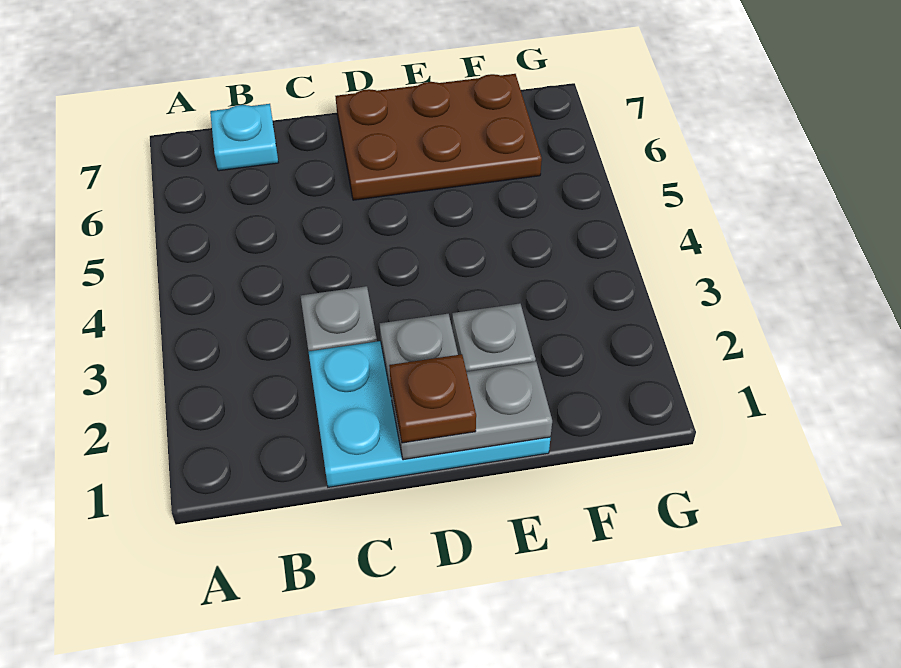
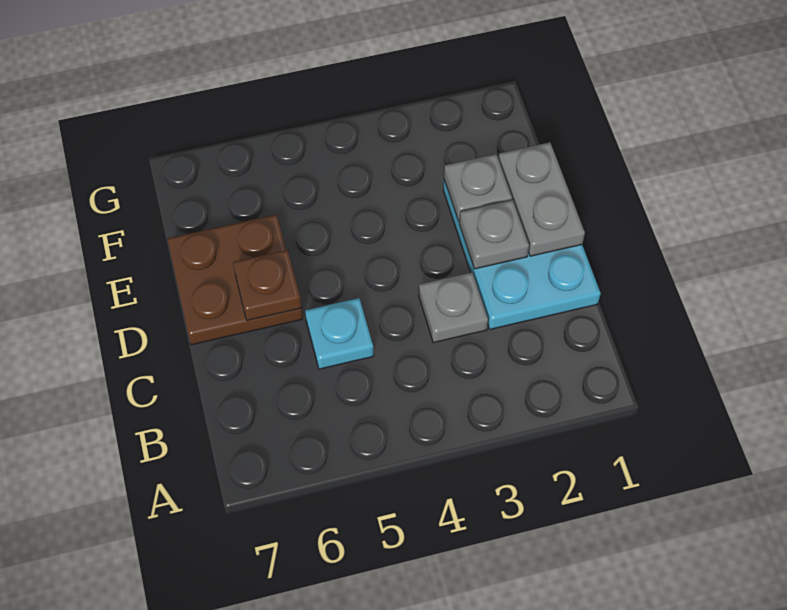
cyan 1x1 plate [210,104,278,171] -> cyan 1x1 plate moved to [305,298,374,369]
brown 1x1 plate [389,354,476,443] -> brown 1x1 plate moved to [233,250,301,321]
brown 2x3 plate [335,74,542,200] -> brown 2x2 plate [168,215,303,345]

